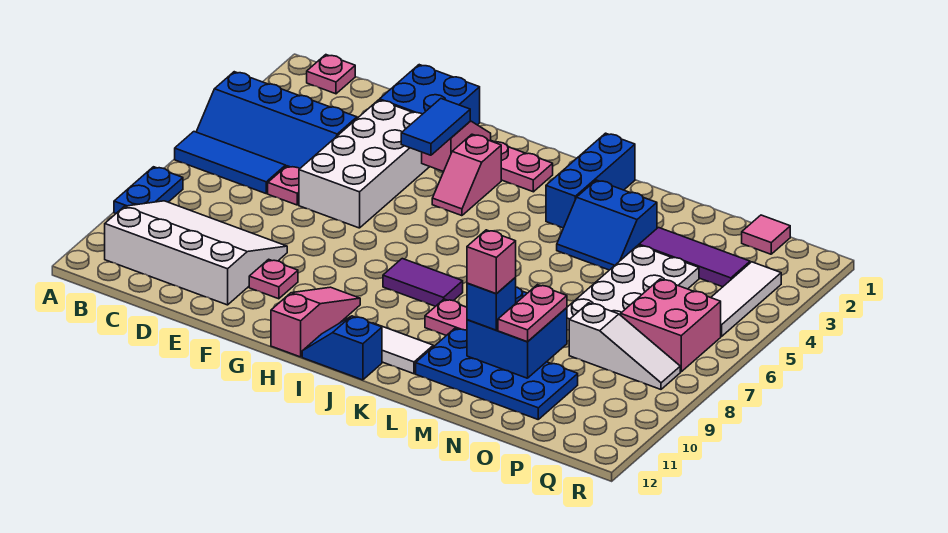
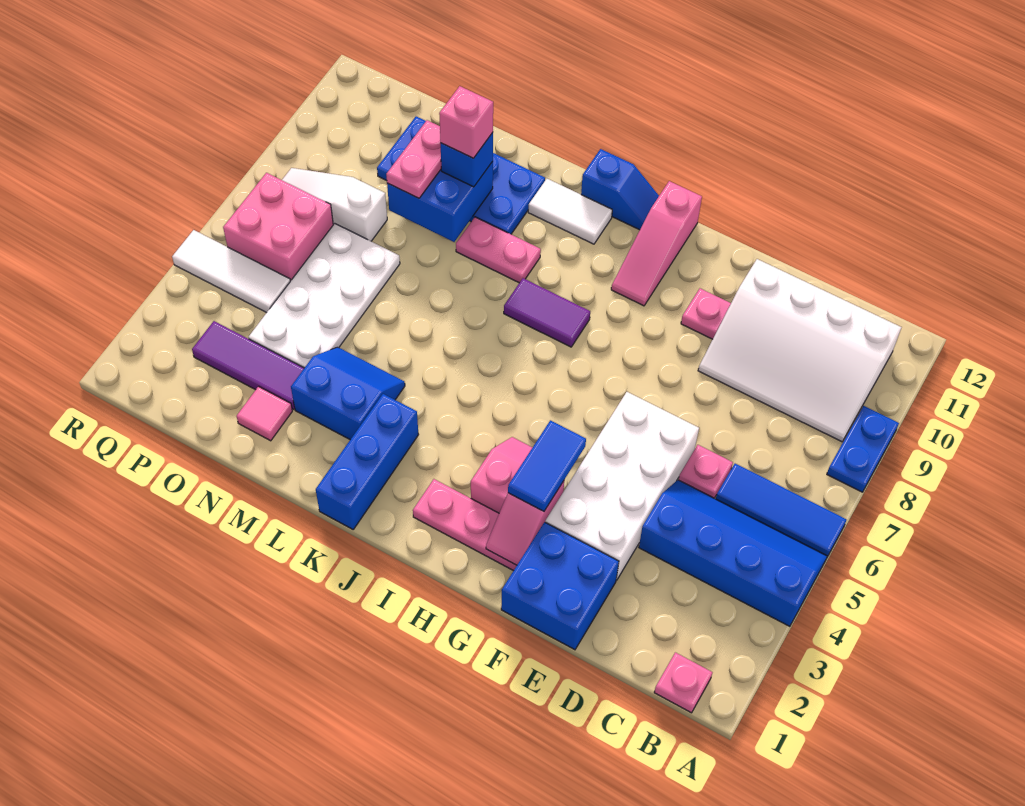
pink 1x1 tile [742,215,790,254] -> pink 1x1 tile moved to [237,387,292,441]
white 1x3 tile [711,262,781,336] -> white 1x3 tile turned to [172,230,290,313]

